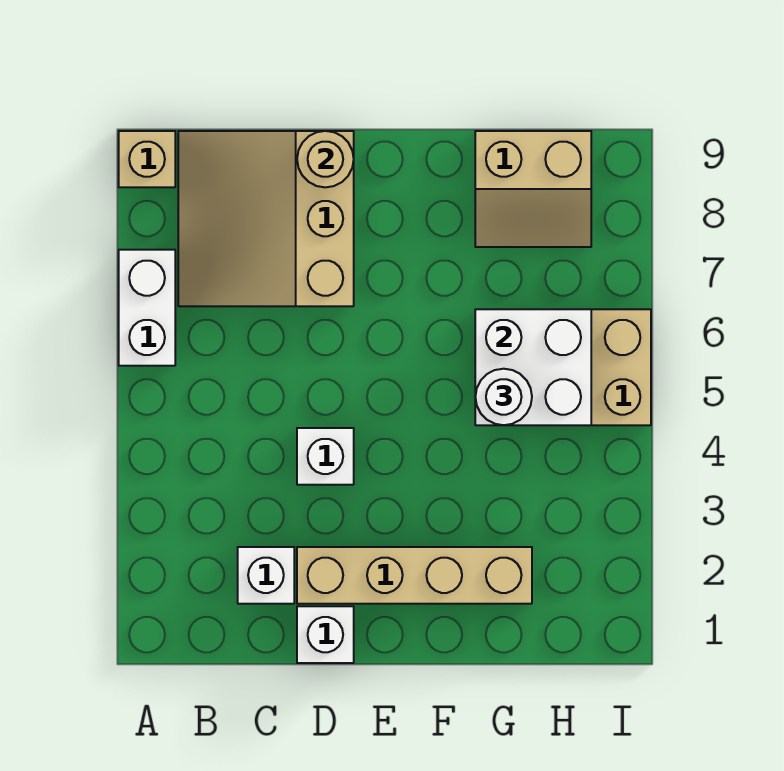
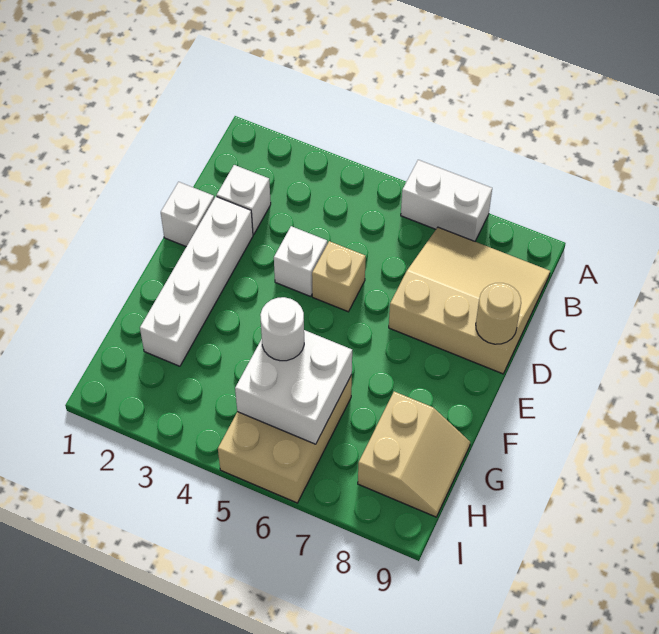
tan 1x1 brick [119,131,175,187] -> tan 1x1 brick moved to [312,241,366,312]
tan 1x4 brick [297,547,532,604] -> white 1x4 brick [140,197,253,366]
tan 2x2 slope [475,131,591,247] -> tan 2x2 slope turned to [358,392,470,517]

